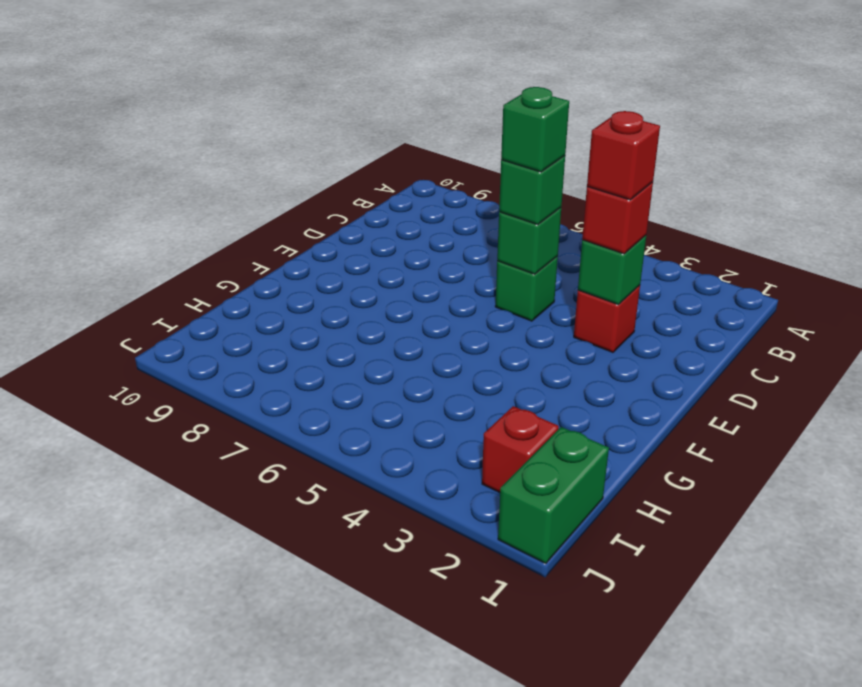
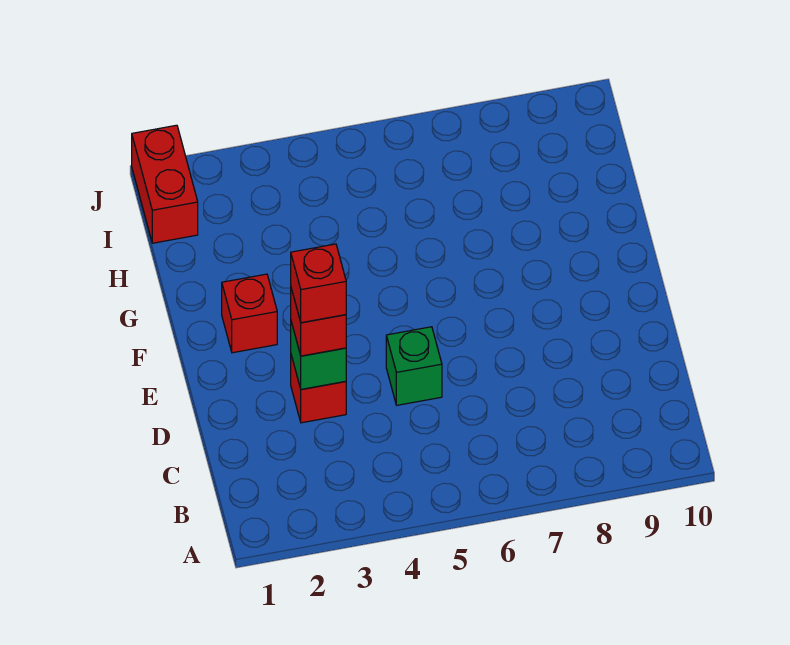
green 1x1 brick [497,208,561,274] -> none
green 1x1 brick [499,156,565,225] -> none
green 1x1 brick [501,87,569,172] -> none
green 1x2 brick [498,427,609,564] -> red 1x2 brick [132,125,198,243]
red 1x1 brick [482,406,559,493] -> red 1x1 brick moved to [222,274,277,353]

